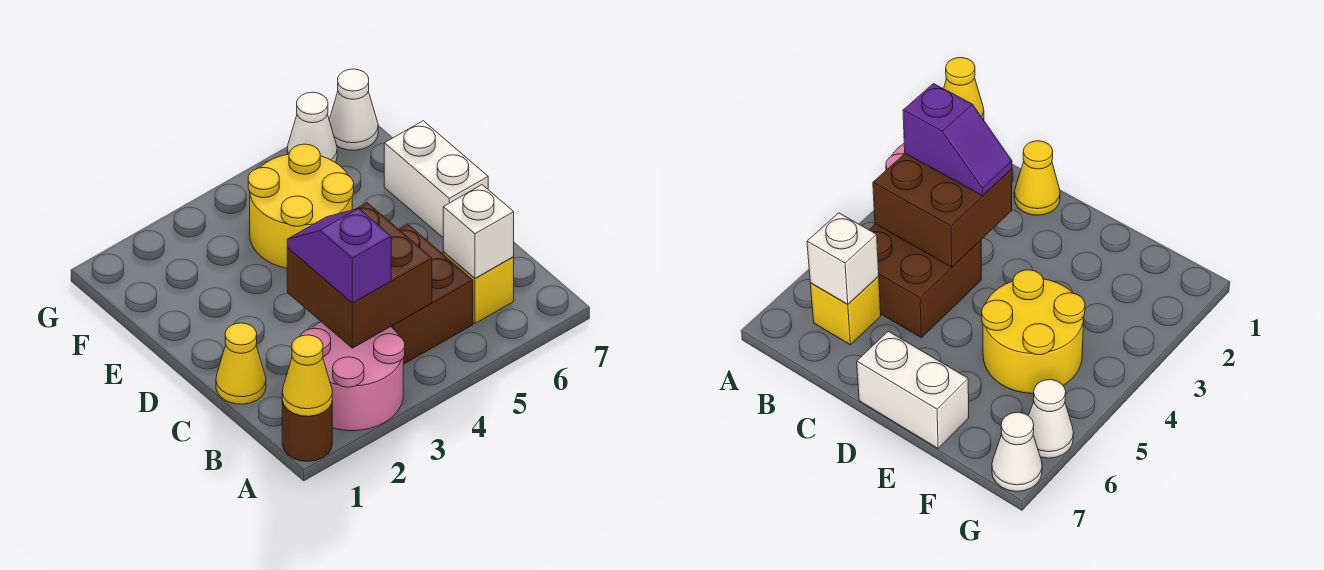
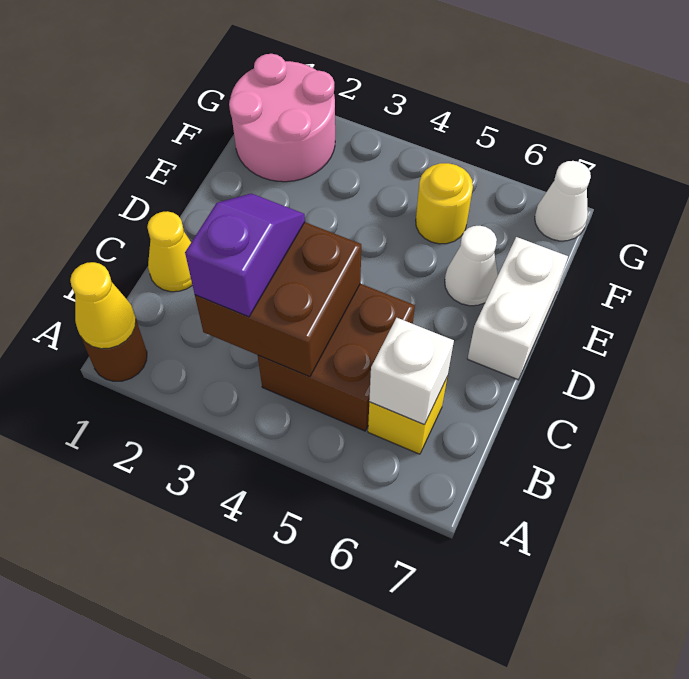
pink 2x2 round brick [301,322,405,431] -> pink 2x2 round brick moved to [229,54,335,182]
yellow 2x2 round brick [248,144,354,268] -> yellow 1x1 round brick [416,163,473,244]
white 1x1 cone [287,92,337,162] -> white 1x1 cone moved to [445,226,498,306]

